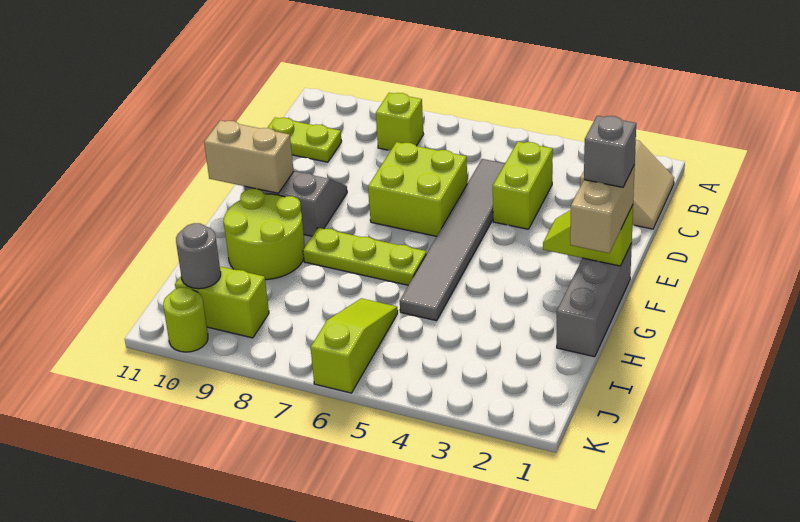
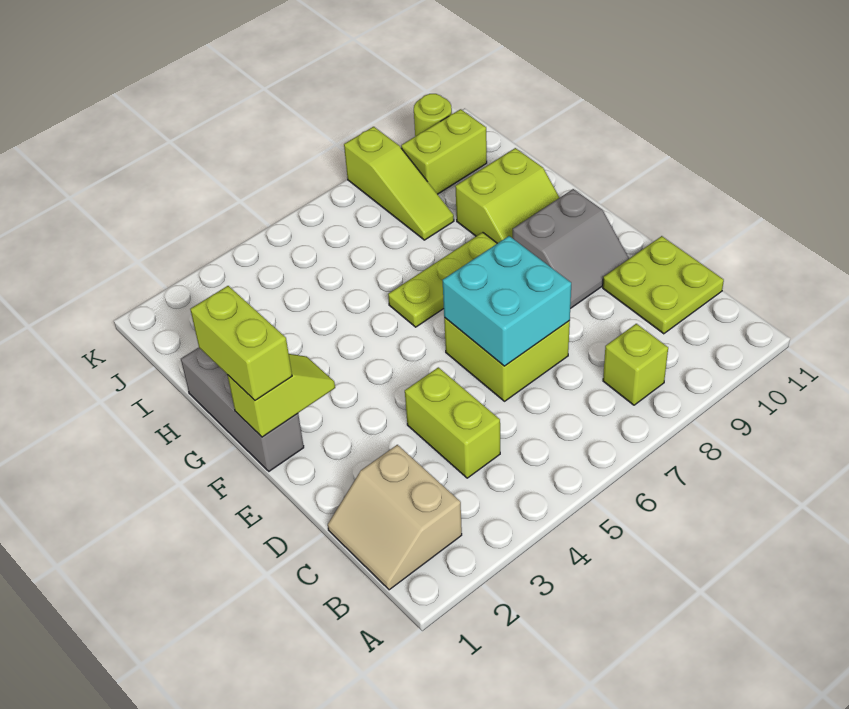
grey 1x6 tile [400,159,505,321] -> none
lime 1x2 plate [268,117,342,162] -> lime 2x2 plate [603,236,724,334]
none -> cyan 2x2 brick [442,236,571,366]
tan 1x2 brick [570,165,635,253] -> lime 1x2 brick [190,286,292,400]
grey 1x1 brick [584,116,636,187] -> none
tan 1x2 brick [204,120,294,193] -> none
lime 2x2 round brick [223,189,305,280] -> lime 2x2 slope [455,148,560,243]
lime 1x3 slope [311,298,398,393] -> lime 1x3 slope moved to [344,127,454,240]
grey 1x1 round brick [176,223,221,289] -> none

